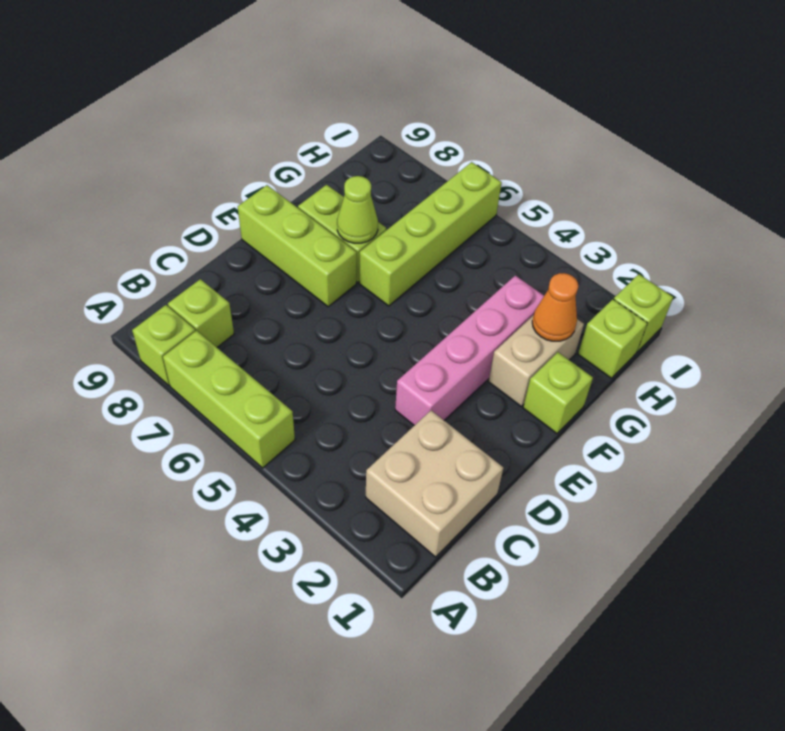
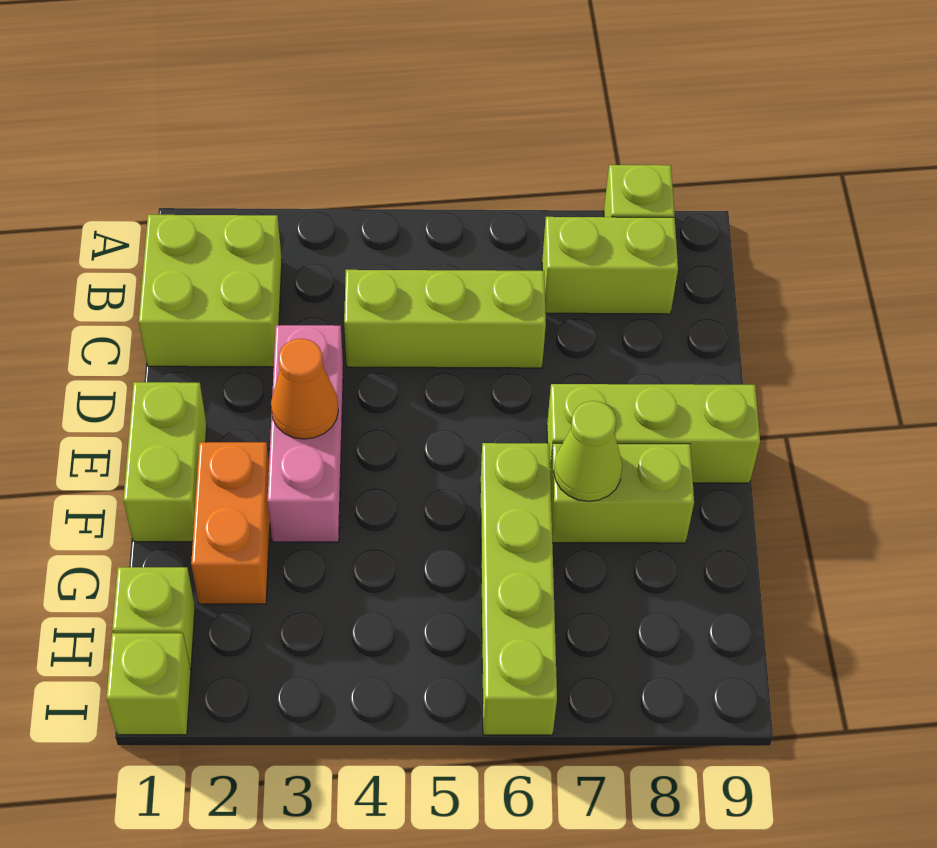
lime 1x3 brick [163,331,295,468] -> lime 1x3 brick moved to [344,270,546,368]
tan 2x2 brick [366,411,504,557] -> lime 2x2 brick [139,215,282,367]
lime 1x1 brick [168,279,234,347] -> lime 1x2 brick [542,217,678,314]
pink 1x4 brick [395,275,544,425] -> pink 1x3 brick [268,325,343,542]
lime 1x1 brick [523,352,593,433] -> lime 1x2 brick [123,382,207,542]
tan 1x2 brick [488,316,584,406] -> orange 1x2 brick [191,442,270,604]
orange 1x1 cone [532,273,578,341] -> orange 1x1 cone moved to [271,339,338,439]

